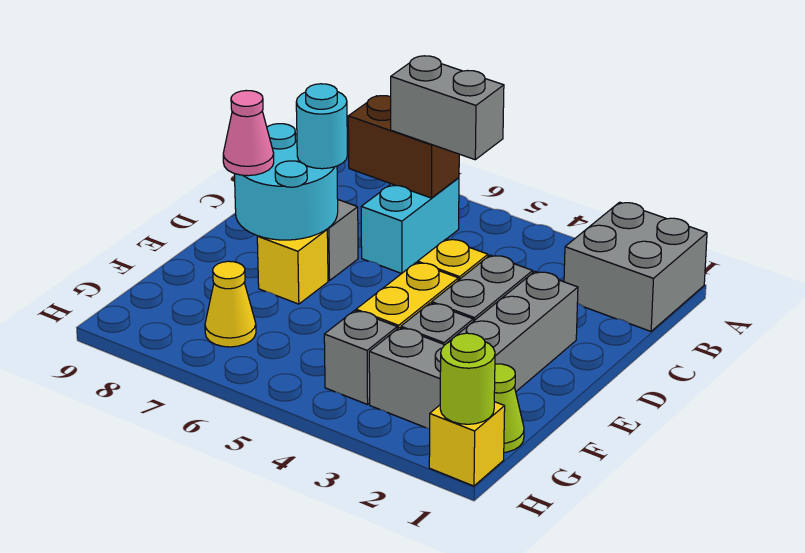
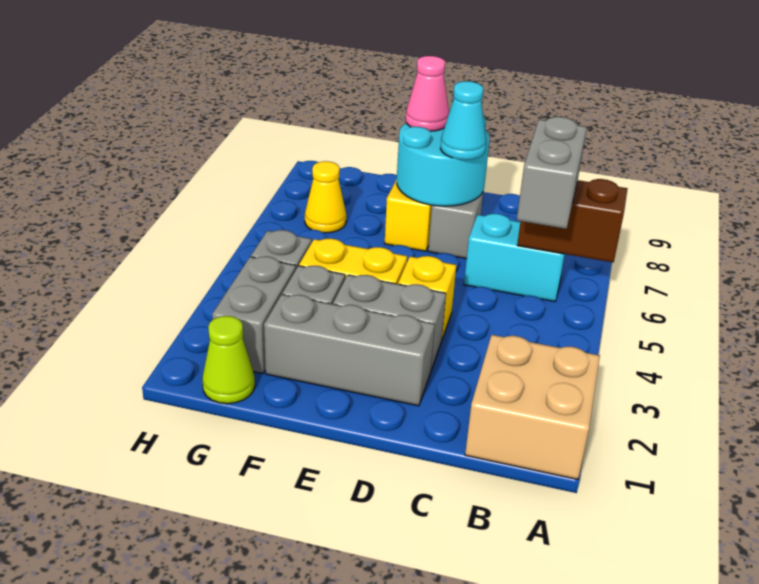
grey 2x2 brick [564,202,707,331] -> tan 2x2 brick [465,335,600,479]
brown 1x2 brick [348,96,459,198] -> brown 1x2 brick turned to [517,179,627,262]
cyan 1x1 round brick [296,84,347,169] -> cyan 1x1 cone [440,81,486,160]
yellow 1x1 brick [429,402,505,486] -> none
lime 1x1 round brick [440,333,495,424] -> none

